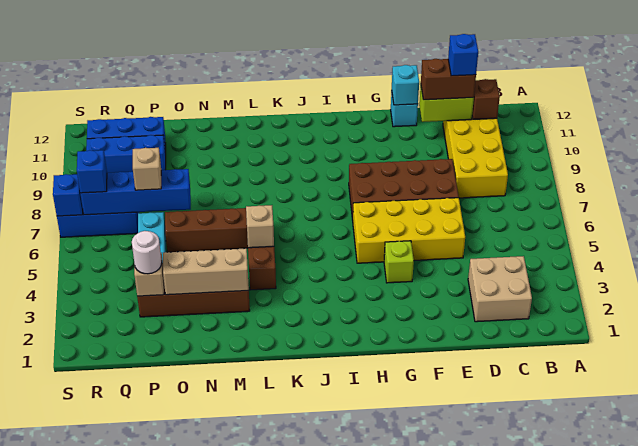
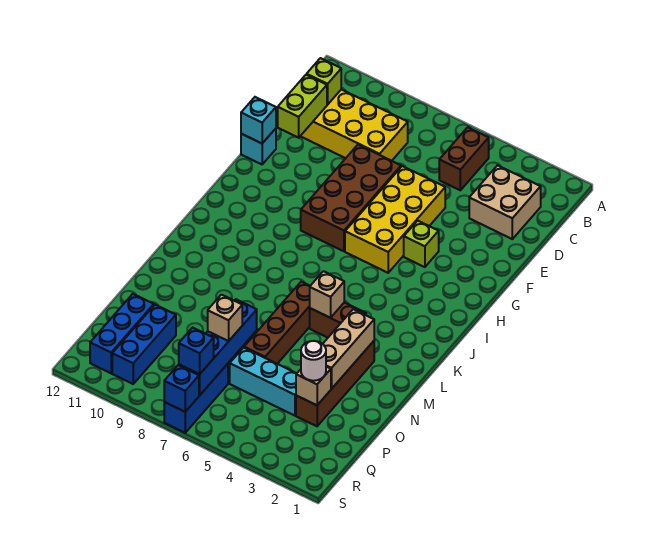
brown 1x1 brick [472,79,500,119] -> lime 1x1 brick [307,58,341,105]
brown 1x2 brick [421,59,476,100] -> brown 1x2 brick moved to [439,127,489,190]
blue 1x1 brick [448,34,478,76] -> none

